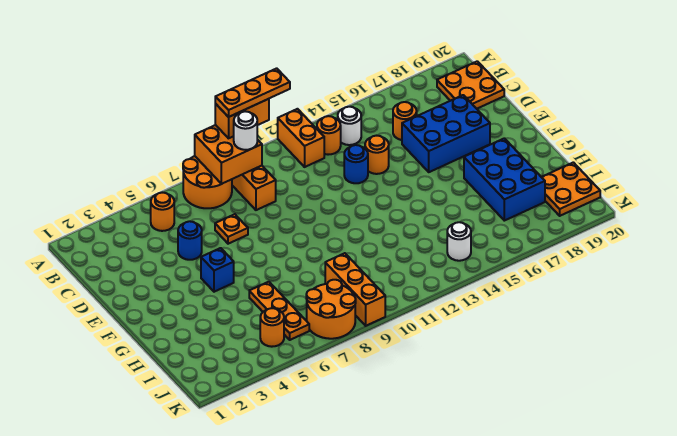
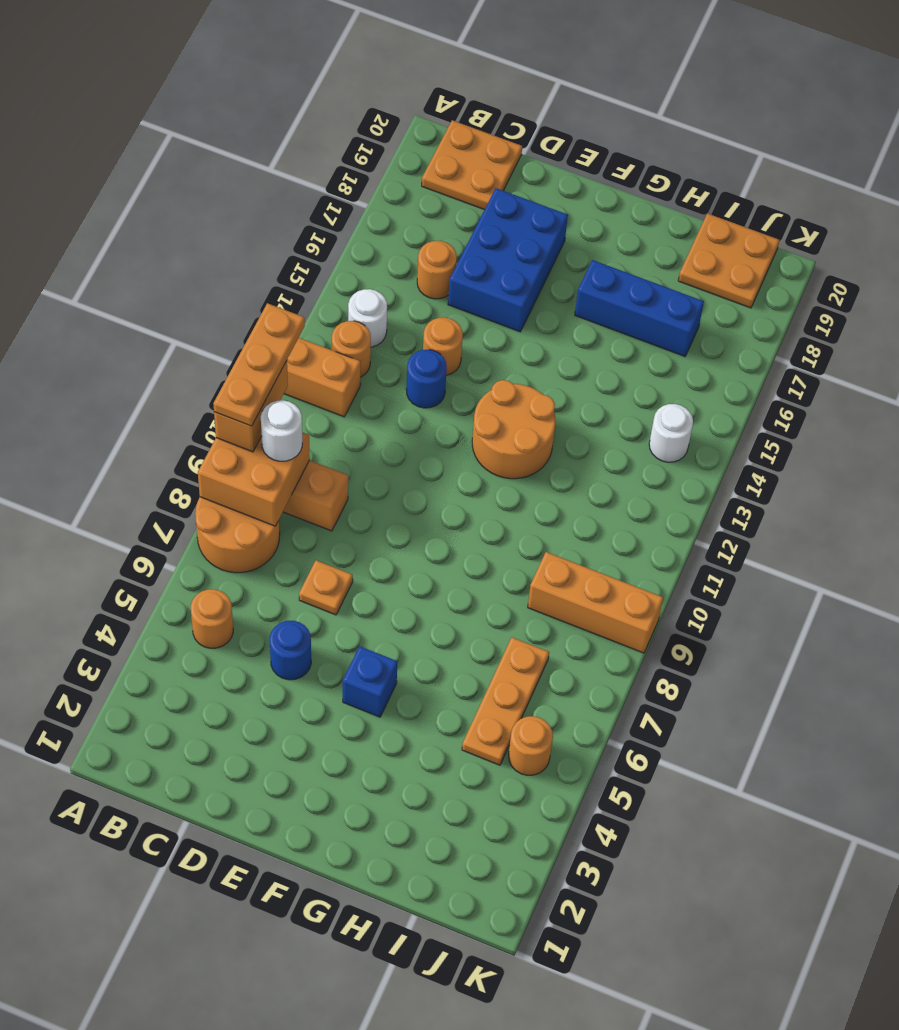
blue 2x3 brick [464,138,545,221] -> blue 1x3 brick [575,260,704,356]
orange 1x3 plate [249,282,309,340] -> orange 1x3 plate turned to [462,637,549,765]
orange 2x2 round brick [306,280,356,339] -> orange 2x2 round brick moved to [472,380,555,479]

